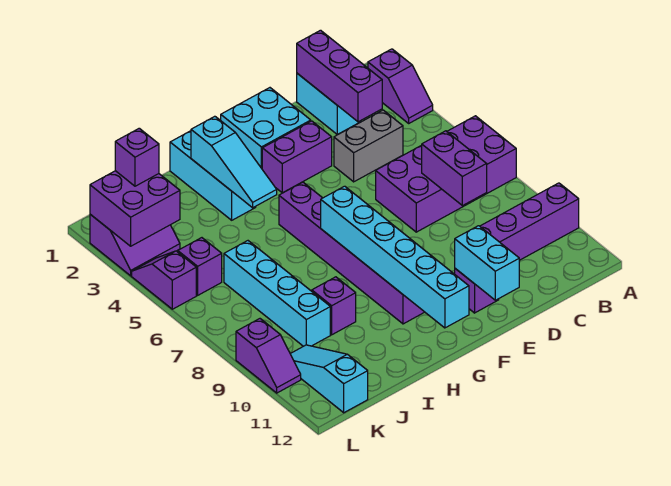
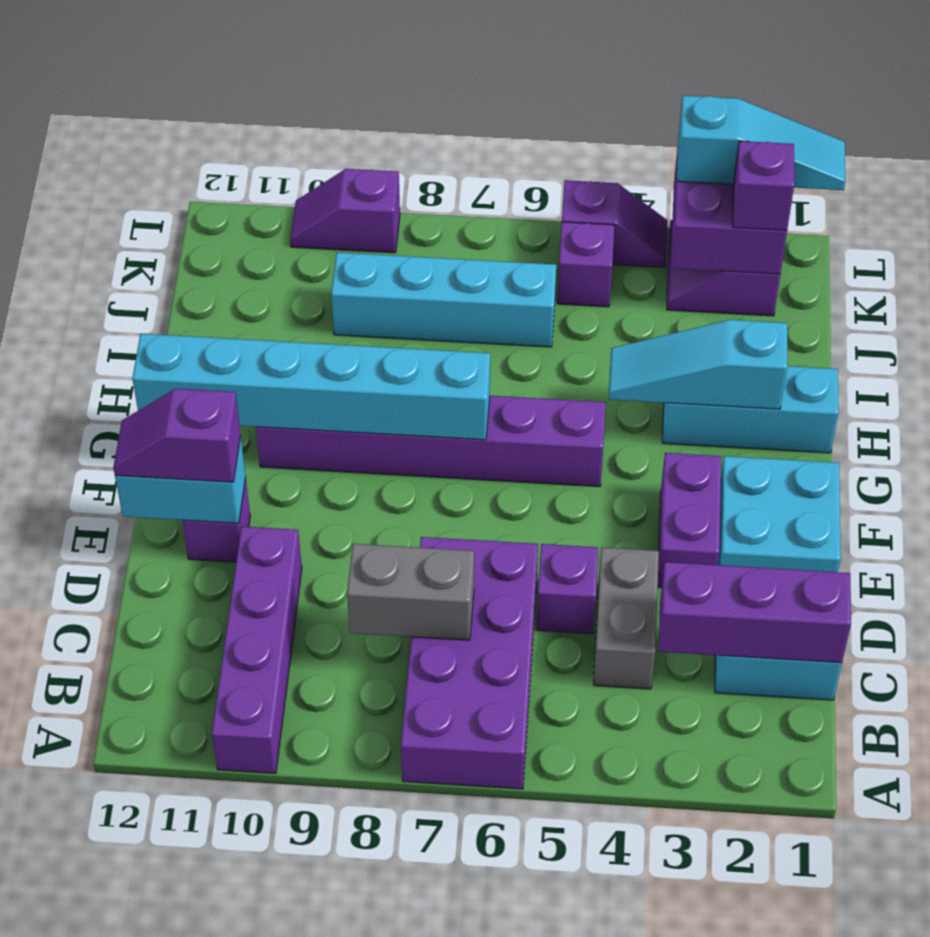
purple 1x2 slope [368,49,433,123] -> purple 1x2 slope moved to [113,389,241,482]
purple 1x2 brick [422,131,487,206] -> grey 1x2 brick [347,544,474,640]
purple 1x1 brick [312,277,356,335] -> purple 1x1 brick moved to [536,544,598,634]
cyan 1x3 slope [291,345,368,413] -> cyan 1x3 slope moved to [677,96,845,190]

